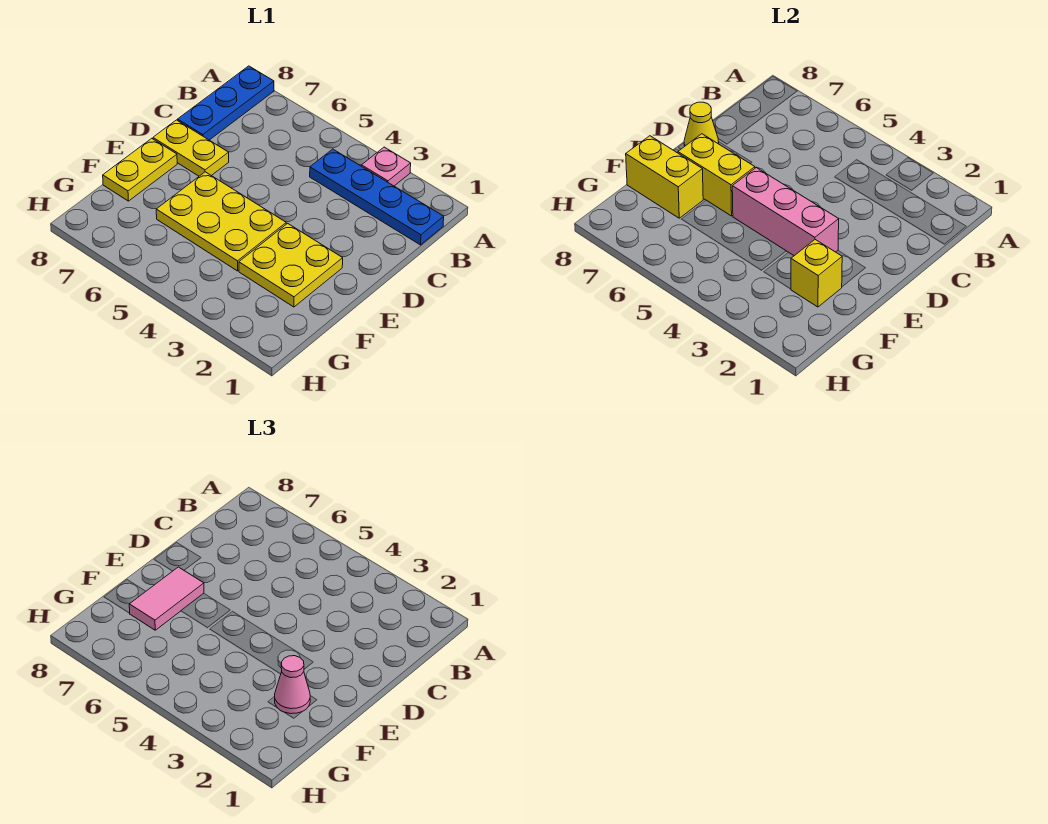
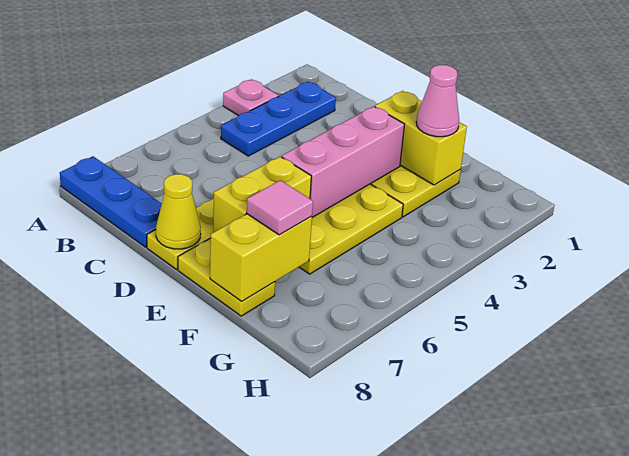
blue 1x4 plate [310,149,444,245] -> blue 1x3 plate [221,82,336,156]
pink 1x2 tile [129,567,204,630] -> pink 1x1 tile [247,180,313,235]
yellow 1x1 brick [791,240,842,307] -> yellow 1x2 brick [375,91,467,185]

